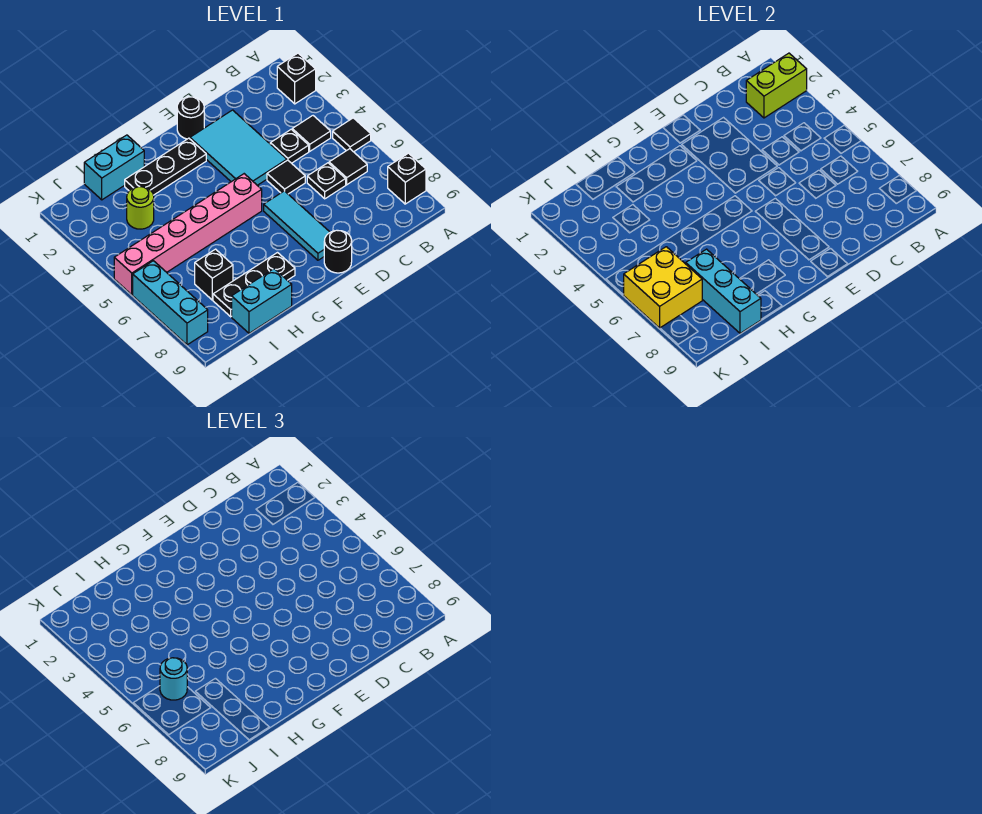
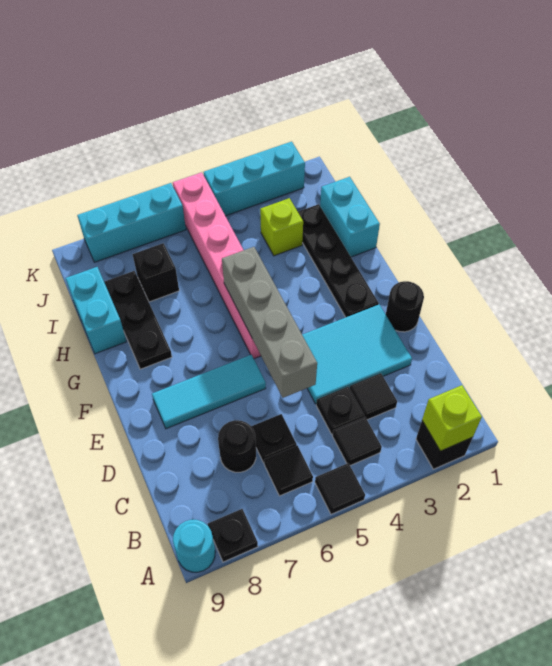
lime 1x2 brick [746,53,807,118] -> lime 1x1 brick [422,385,482,451]
black 1x1 brick [388,153,426,204] -> black 1x1 plate [208,509,258,562]
black 1x1 tile [267,160,305,194] -> black 1x1 tile moved to [350,373,397,420]
none -> grey 1x4 brick [222,247,317,398]
black 1x1 round brick [324,230,352,273] -> black 1x1 round brick moved to [218,420,256,472]
black 1x3 plate [125,138,206,195] -> black 1x4 plate [298,204,379,317]
lime 1x1 round brick [127,187,154,229] -> lime 1x1 brick [260,198,303,256]
cyan 1x3 brick [686,249,761,333] -> cyan 1x3 brick moved to [204,142,305,216]
yellow 2x2 brick [624,247,702,328] -> none
cyan 1x1 round brick [160,658,187,700] -> cyan 1x1 round brick moved to [173,520,215,572]

